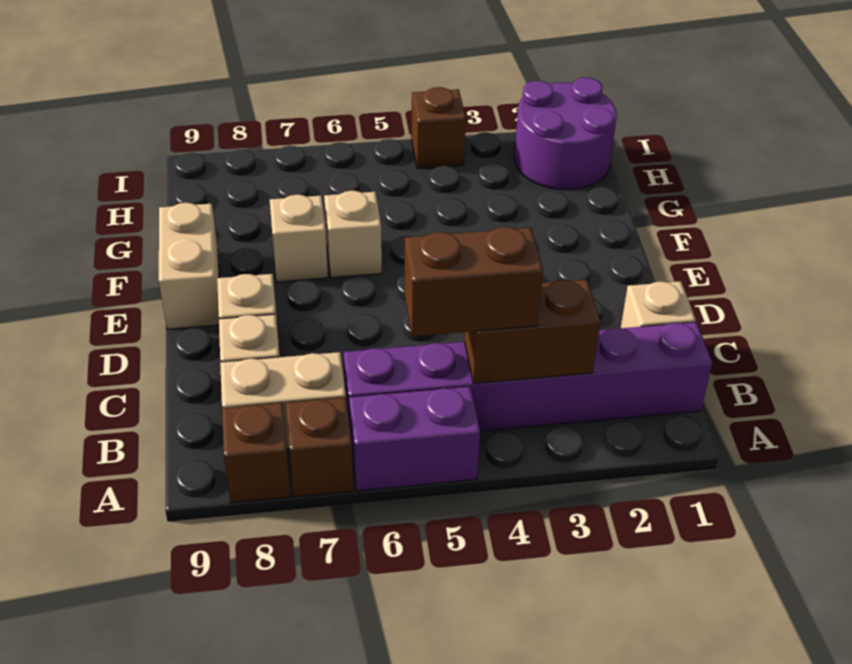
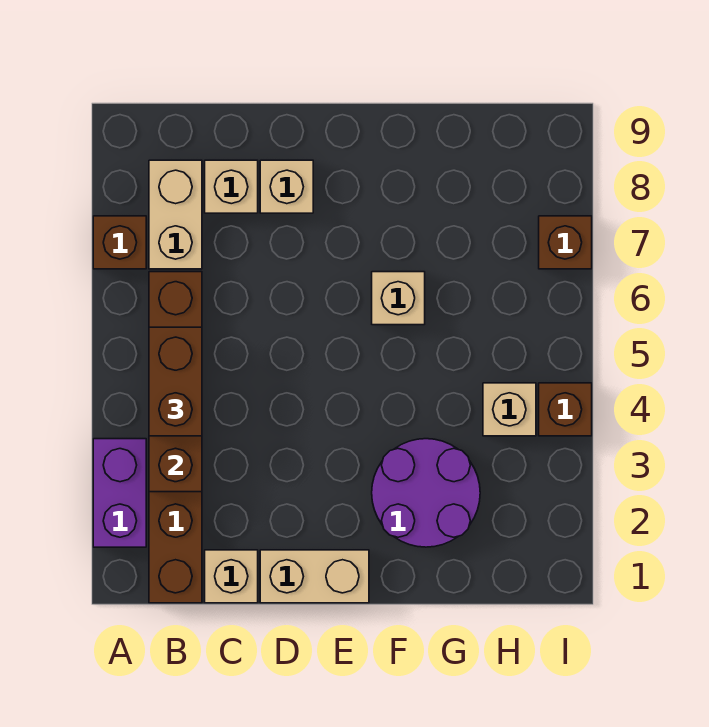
purple 1x2 brick [349,387,480,491] -> purple 1x2 brick moved to [93,439,146,547]
brown 1x1 brick [222,403,291,503] -> brown 1x1 brick moved to [539,216,592,269]
purple 1x6 brick [344,322,712,431] -> brown 1x6 brick [149,272,202,603]
tan 1x2 brick [159,203,219,329] -> tan 1x2 brick moved to [260,550,369,603]
tan 1x1 brick [270,195,328,282] -> tan 1x1 brick moved to [483,383,536,436]
purple 2x2 round brick [514,78,617,190] -> purple 2x2 round brick moved to [372,439,480,547]

